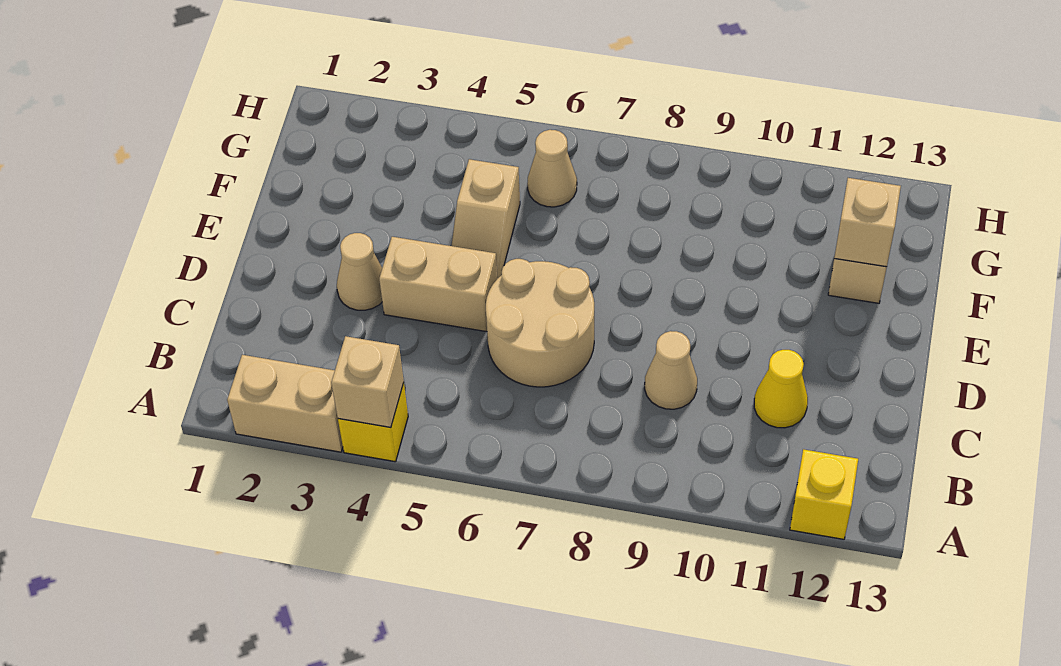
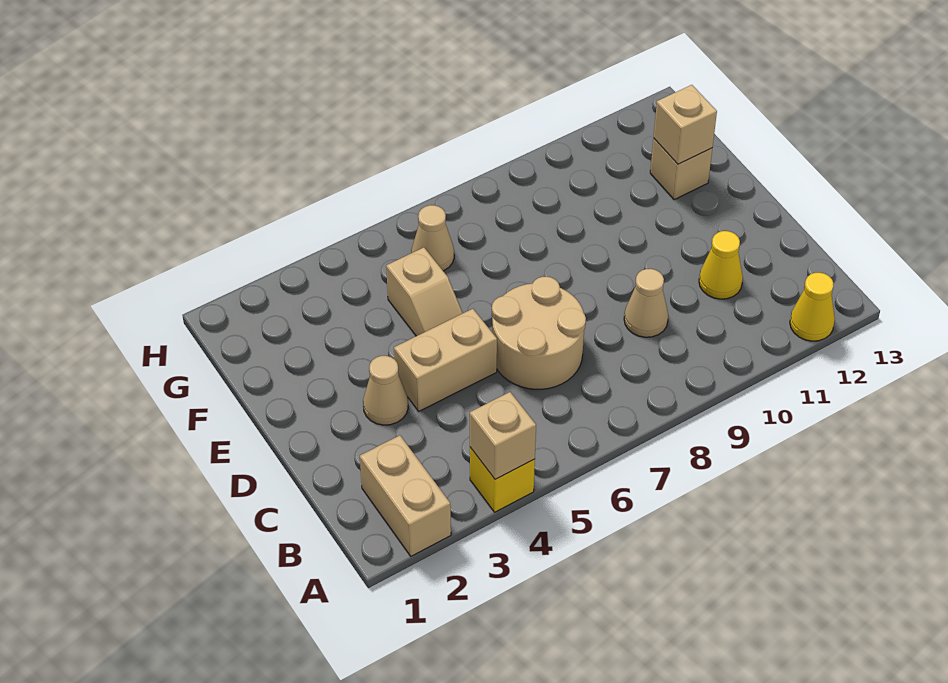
tan 1x2 brick [227,355,343,452] -> tan 1x2 brick turned to [360,435,451,556]
yellow 1x1 brick [790,449,858,539] -> yellow 1x1 cone [790,273,835,341]

